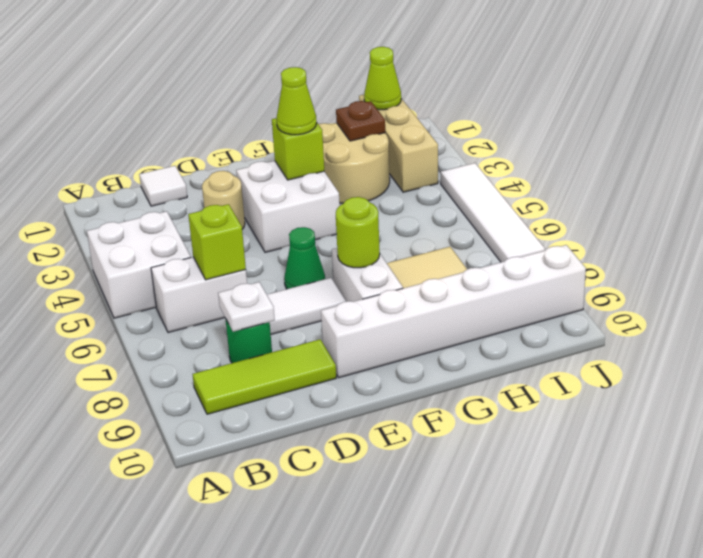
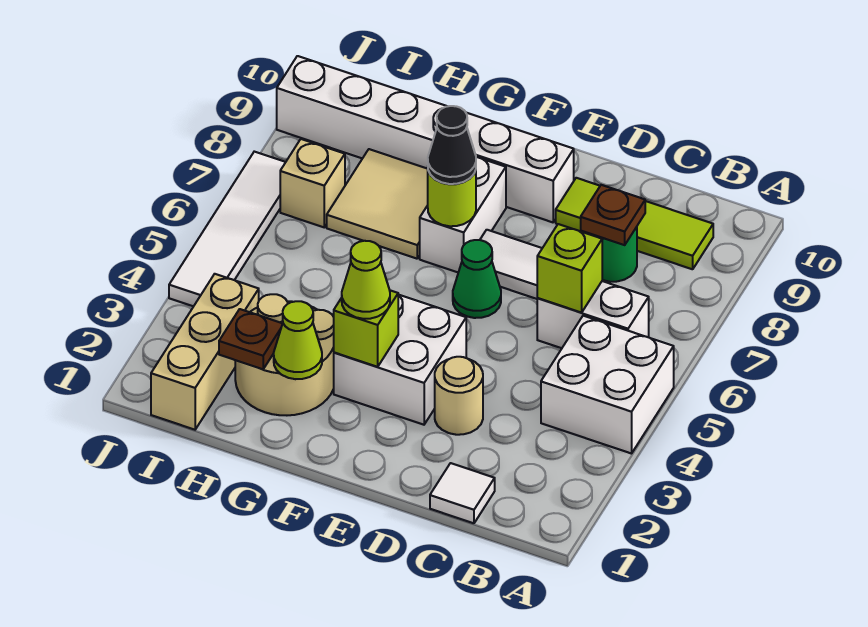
white 1x1 plate [218,282,275,332] -> brown 1x1 plate [581,185,645,245]
none -> black 1x1 cone [428,106,476,184]
lime 1x1 cone [364,47,401,110] -> lime 1x1 cone moved to [274,301,322,379]
none -> tan 1x1 brick [280,139,345,227]

